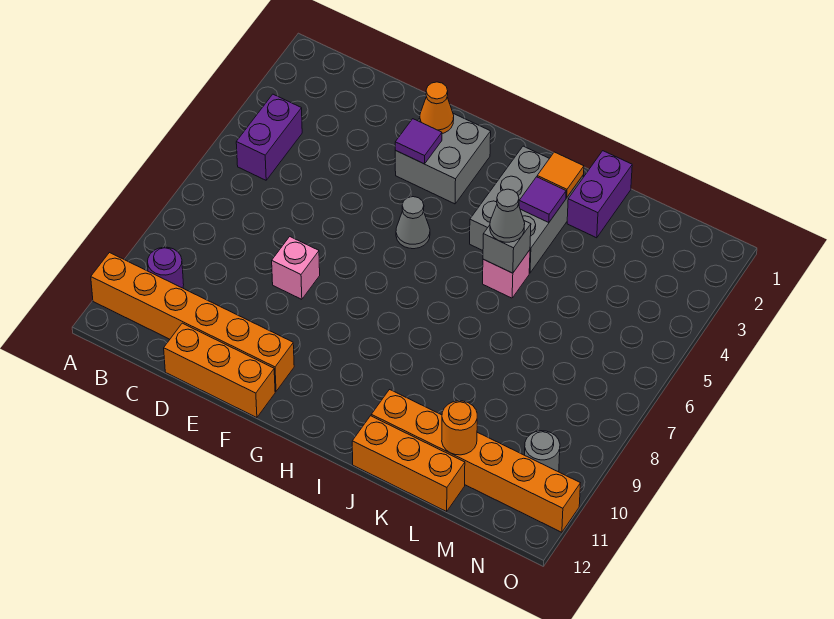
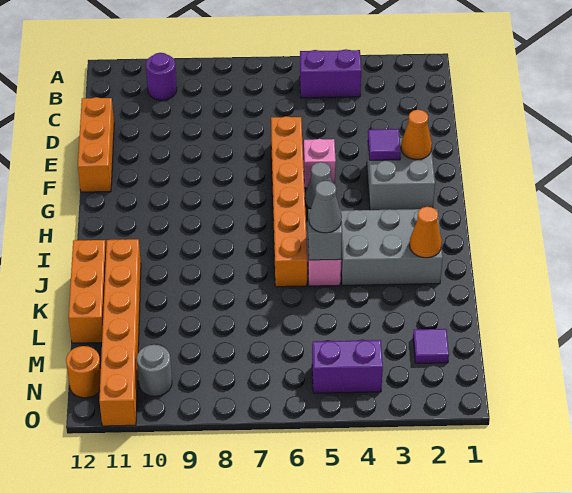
orange 1x6 brick [91,253,294,391] -> orange 1x6 brick moved to [271,116,307,287]
pink 1x1 brick [272,237,320,299] -> pink 1x1 brick moved to [304,139,336,188]
orange 1x1 tile [537,152,584,198] -> orange 1x1 cone [409,207,442,258]
purple 1x1 tile [519,177,566,223] -> purple 1x1 tile moved to [413,329,449,363]
purple 1x2 brick [567,151,632,238] -> purple 1x2 brick moved to [312,340,383,393]
orange 1x1 round brick [442,401,477,455] -> orange 1x1 round brick moved to [66,346,101,398]

